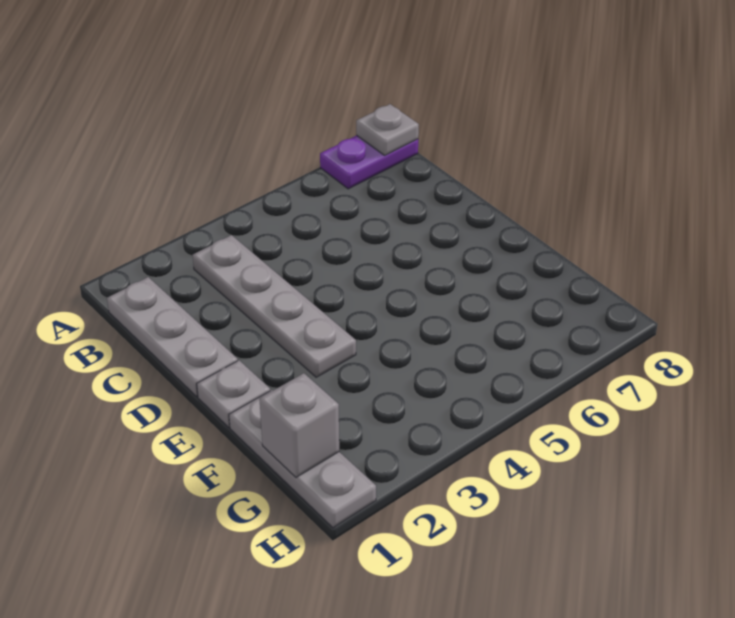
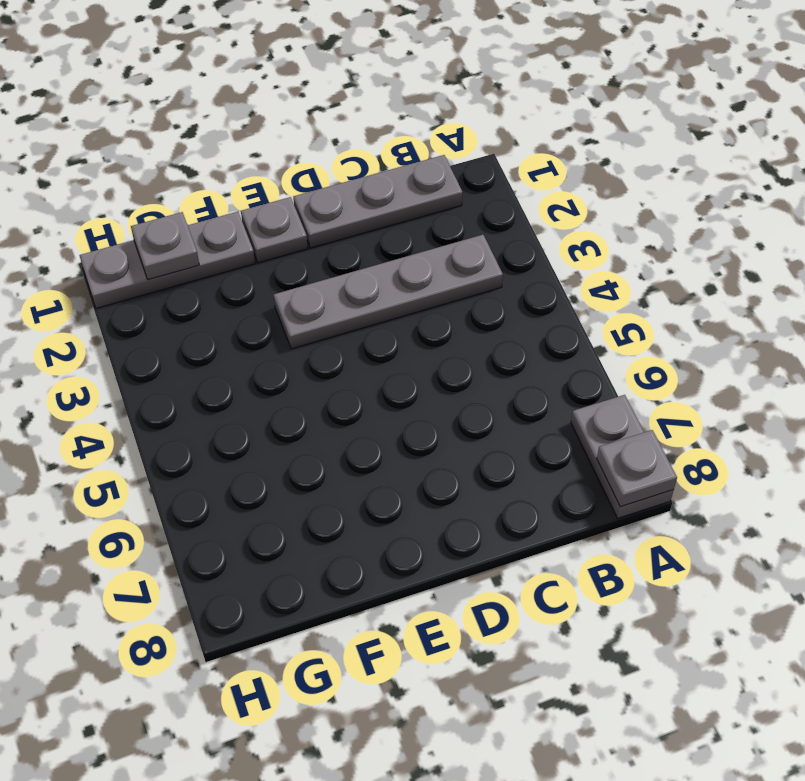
purple 1x2 plate [320,135,418,189] -> grey 1x2 plate [571,395,674,518]
grey 1x1 brick [260,373,339,477] -> grey 1x1 plate [131,212,199,279]

